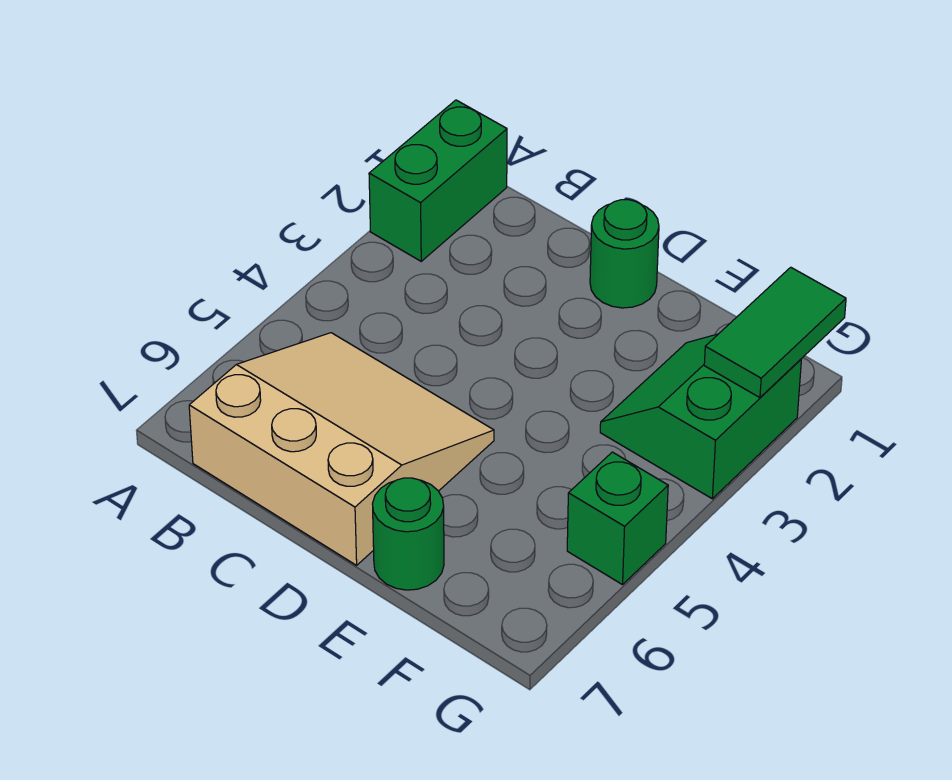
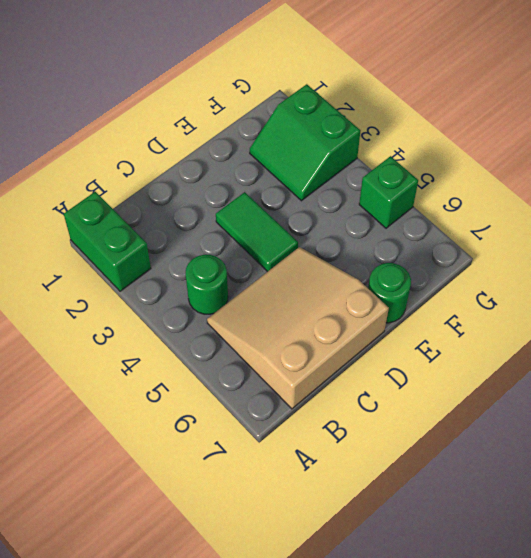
green 1x1 round brick [590,200,659,308] -> green 1x1 round brick moved to [186,255,228,314]
green 1x2 tile [704,267,846,398] -> green 1x2 tile moved to [216,192,298,272]

